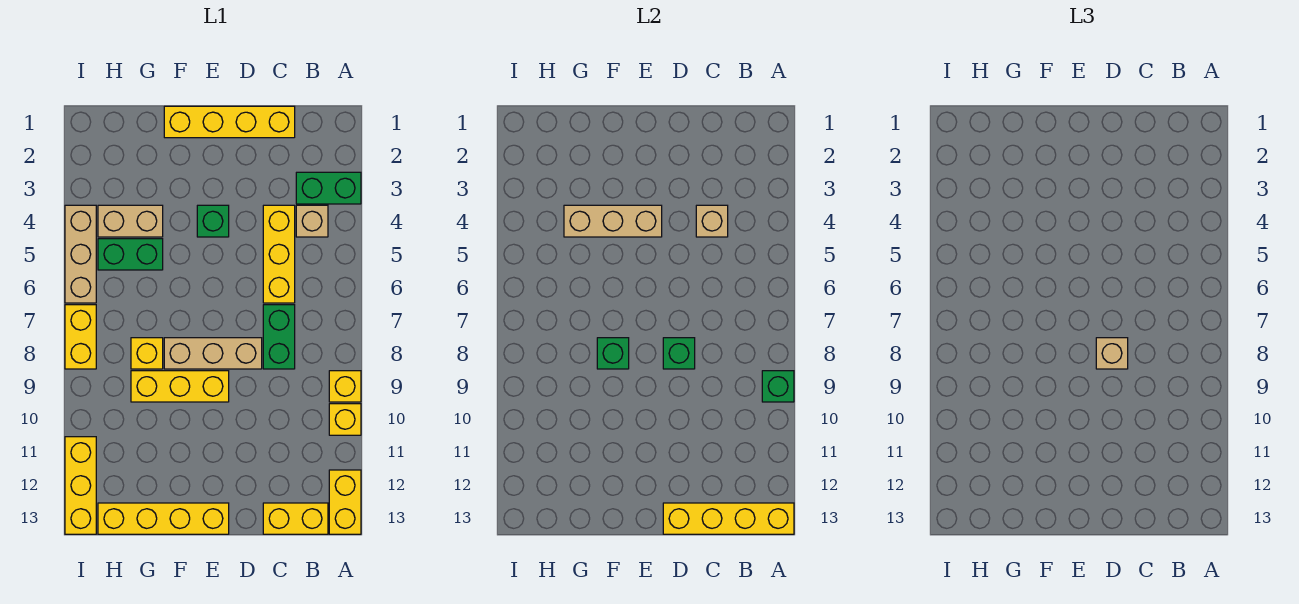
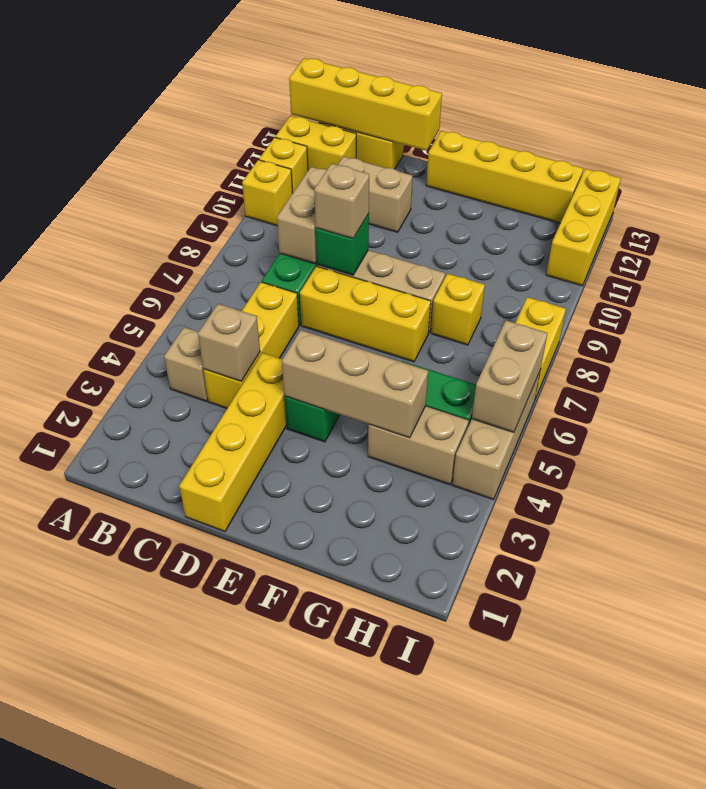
green 1x2 brick [296,172,361,204] -> none
yellow 1x1 brick [329,371,361,402] -> yellow 1x1 brick moved to [259,138,308,193]
green 1x1 brick [762,371,794,402] -> none
yellow 1x2 brick [329,470,361,534] -> yellow 1x2 brick turned to [275,116,356,170]
yellow 1x4 brick [164,106,295,138] -> yellow 1x4 brick turned to [179,353,287,531]
none -> tan 1x2 brick [277,167,327,264]
none -> tan 1x2 brick [338,156,413,232]
yellow 1x3 brick [131,371,229,402] -> yellow 1x3 brick moved to [300,266,431,362]
green 1x1 brick [597,338,629,369] -> none
none -> tan 1x2 brick [472,320,548,432]

